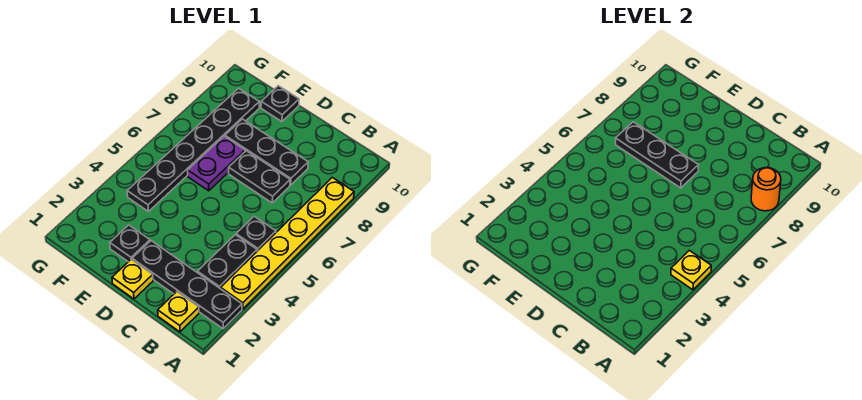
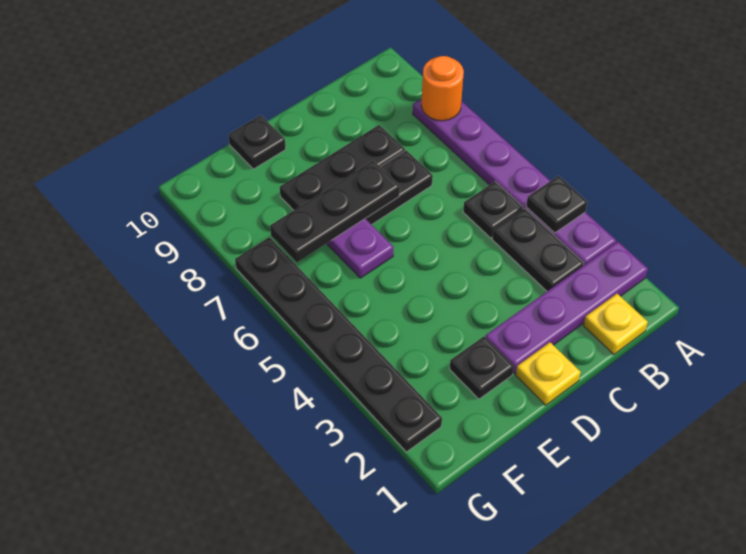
black 1x4 plate [132,241,242,329] -> purple 1x4 plate [485,242,648,374]
yellow 1x6 plate [221,178,354,309] -> purple 1x6 plate [413,98,616,266]
yellow 1x1 plate [671,250,711,290] -> black 1x1 plate [526,176,587,233]
black 1x6 plate [127,88,259,211] -> black 1x6 plate moved to [235,237,442,452]

